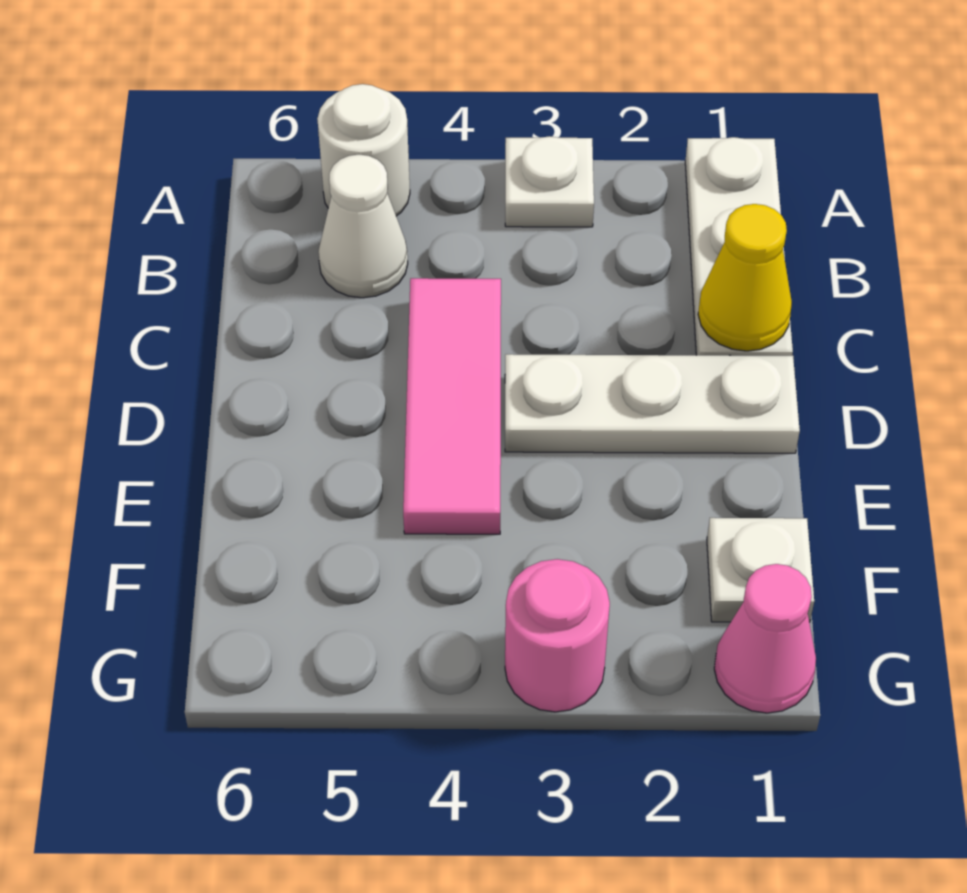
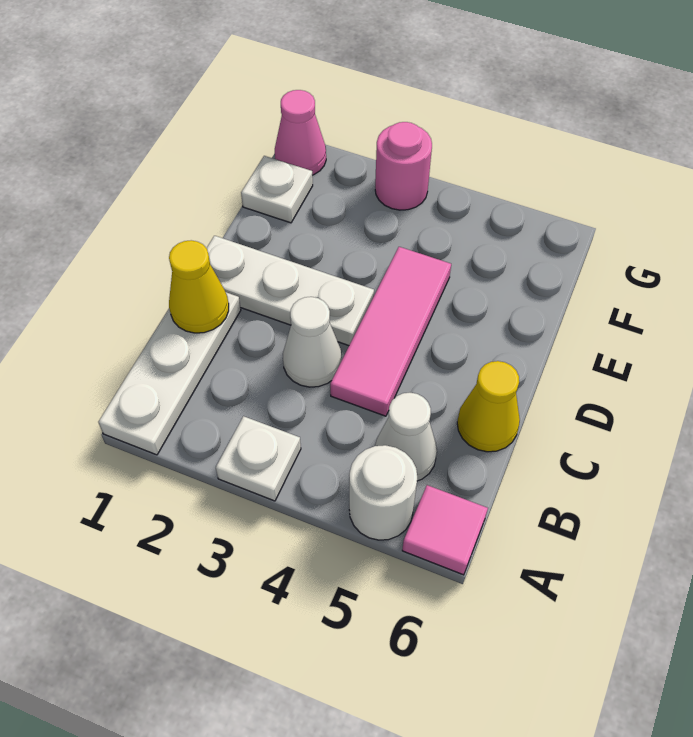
none -> pink 1x1 tile [402,485,488,575]
none -> white 1x1 cone [283,297,342,387]
none -> yellow 1x1 cone [457,361,520,452]

